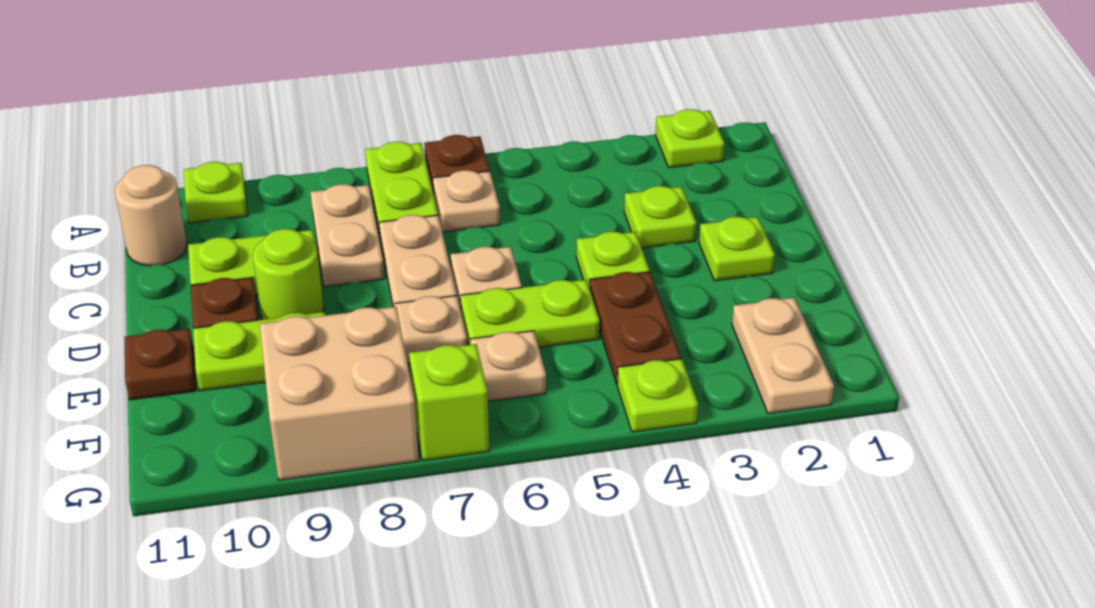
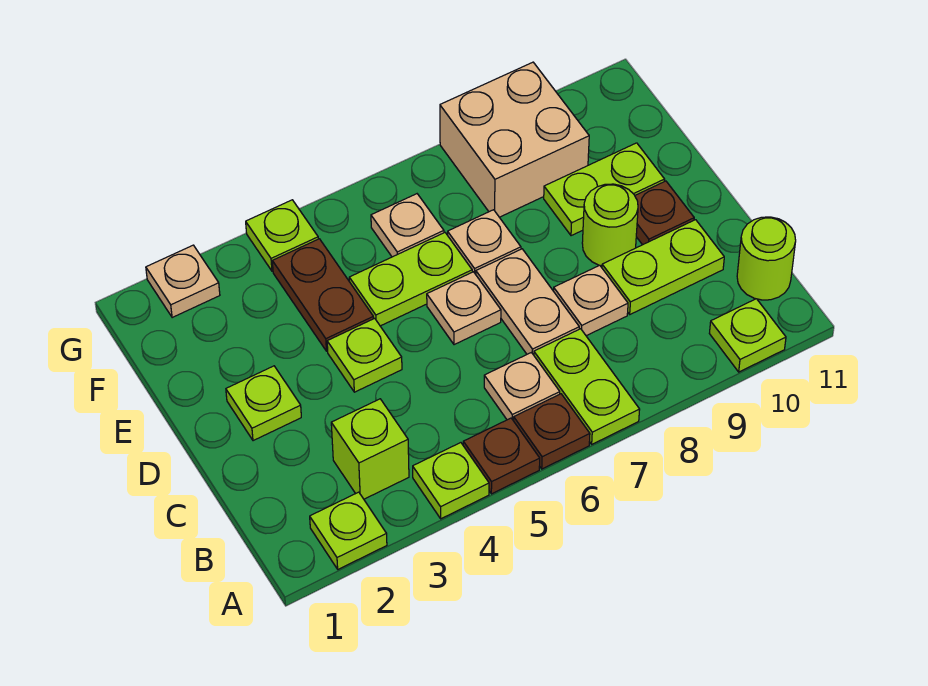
tan 1x2 plate [311,184,385,287] -> tan 1x1 plate [554,265,628,336]
tan 1x1 round brick [115,165,187,266] -> lime 1x1 round brick [737,217,796,300]
lime 1x1 plate [624,186,696,248] -> lime 1x1 plate moved to [413,443,489,519]
brown 1x1 plate [125,329,196,400] -> brown 1x1 plate moved to [463,418,540,494]
tan 1x2 plate [732,298,834,413] -> tan 1x1 plate [146,245,220,318]
lime 1x1 brick [409,344,489,461] -> lime 1x1 brick moved to [331,399,409,499]

